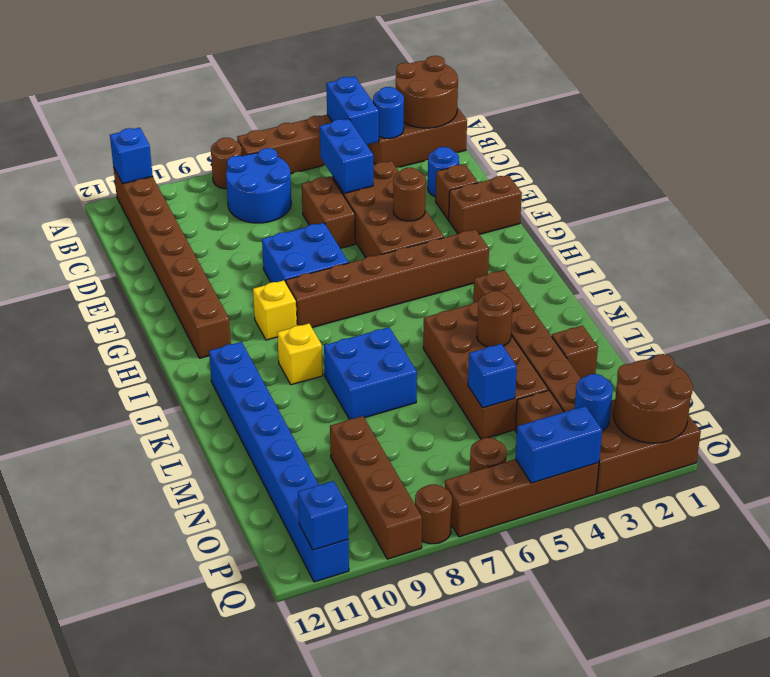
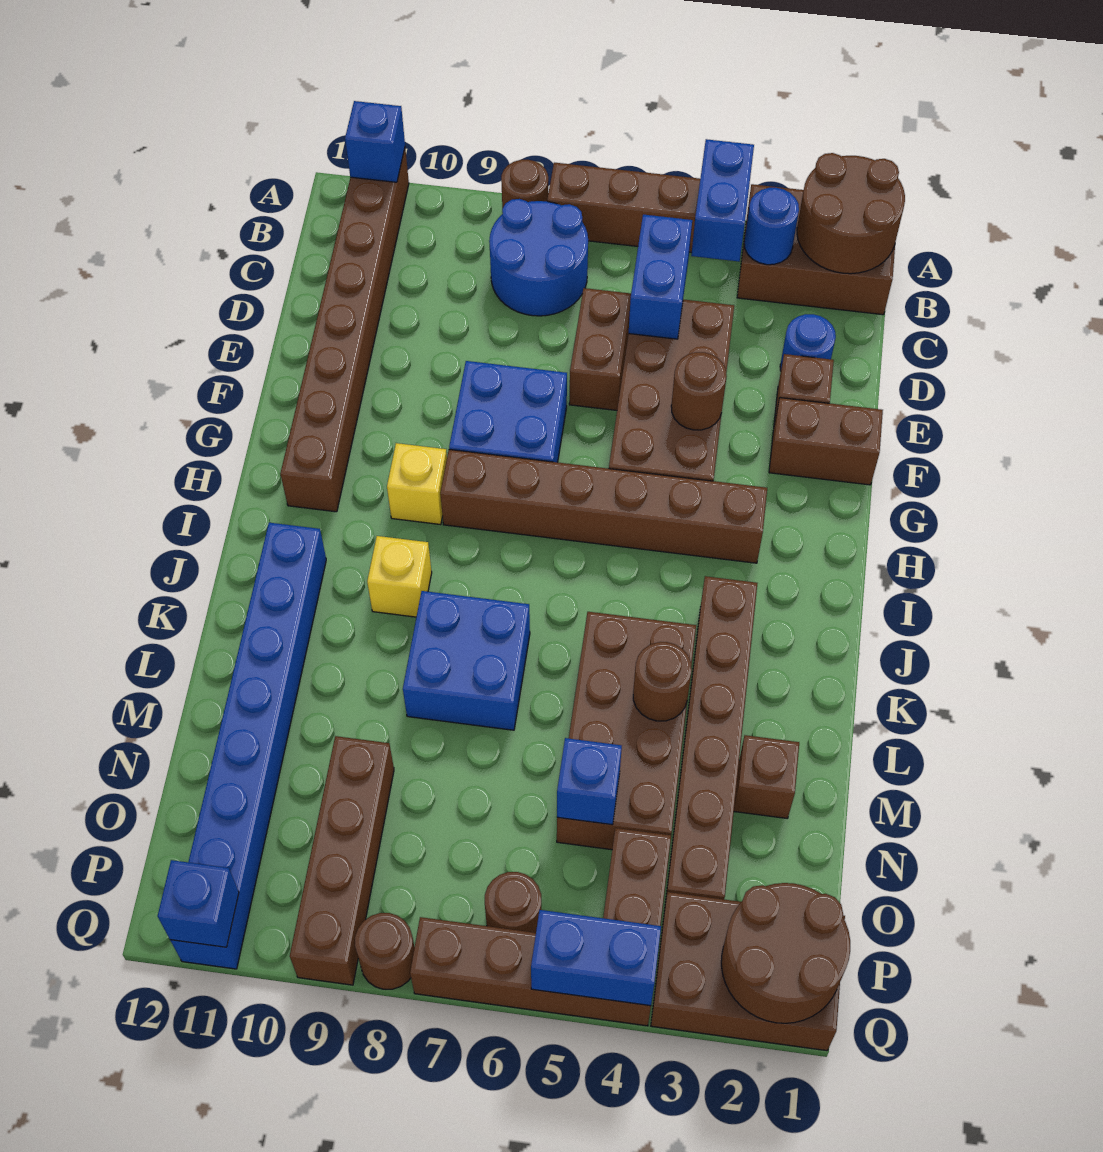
blue 1x1 round brick [574,374,613,430] -> none

